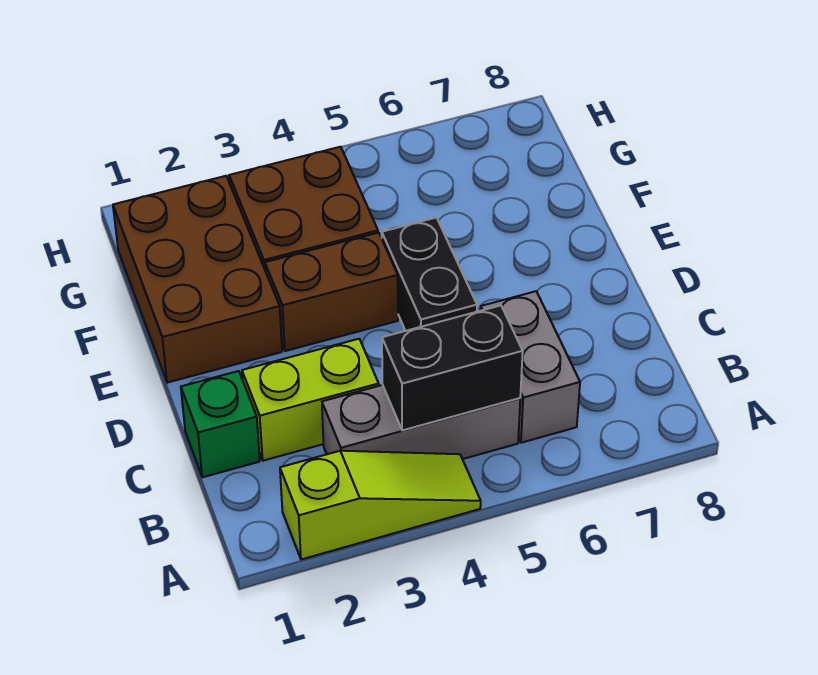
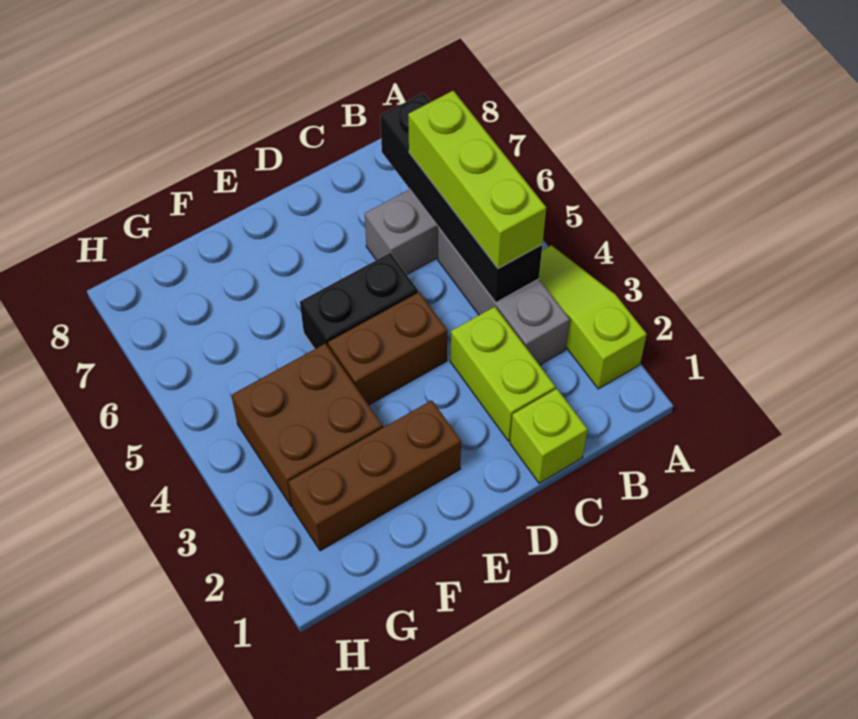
black 1x2 brick [382,305,523,430] -> black 1x4 brick [380,93,542,303]
none -> lime 1x3 brick [408,91,546,269]
green 1x1 brick [181,371,260,477] -> lime 1x1 brick [510,389,588,483]
brown 2x3 brick [113,176,282,383] -> brown 1x3 brick [288,400,461,551]
brown 1x2 brick [265,233,398,351] -> brown 1x2 brick turned to [328,292,447,405]

